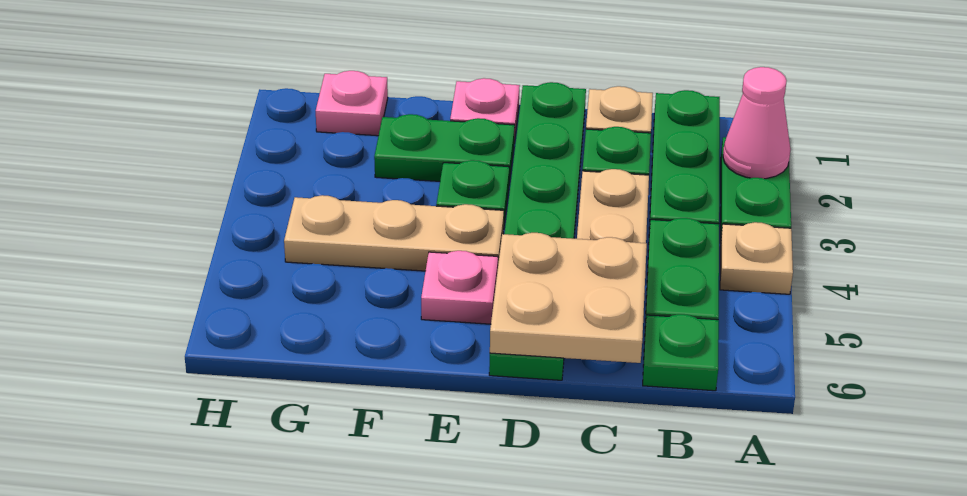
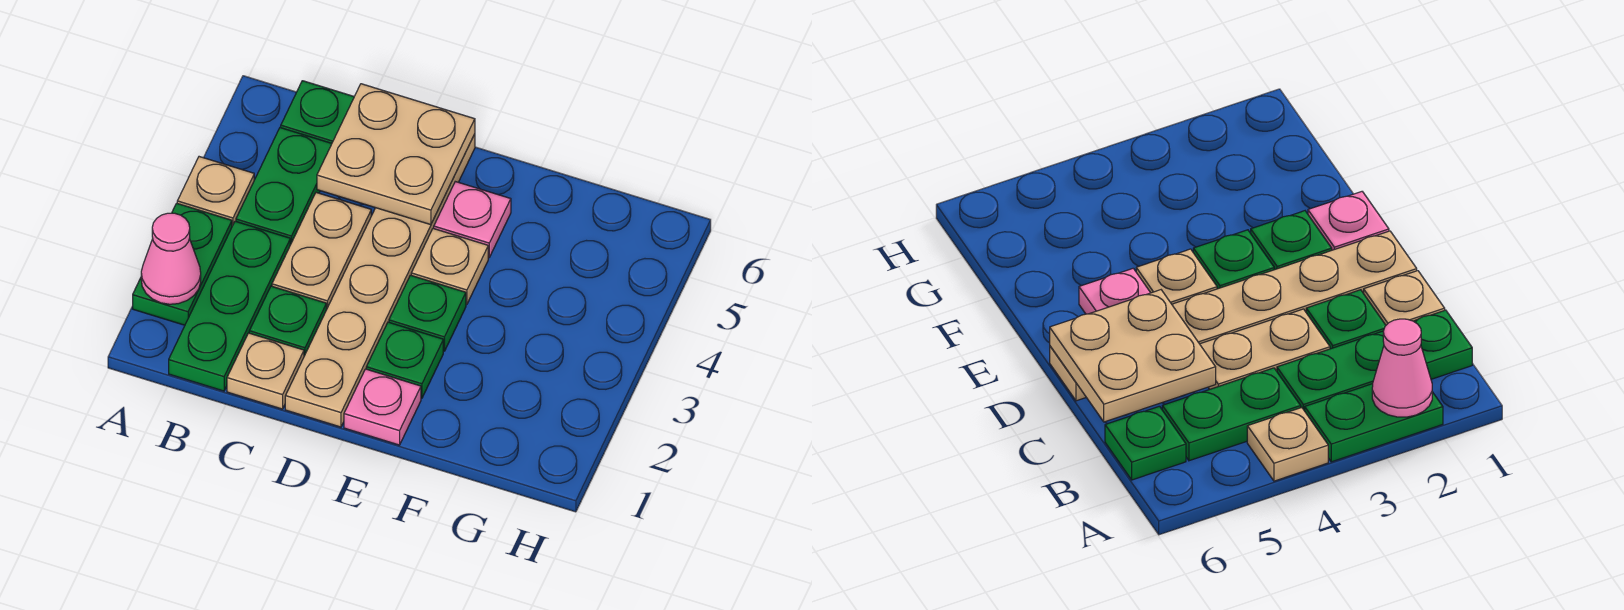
green 1x6 plate [489,82,586,380] -> tan 1x6 plate [285,134,475,427]
green 1x2 plate [374,114,515,182] -> green 1x1 plate [366,322,443,398]
tan 1x3 plate [284,195,504,271] -> tan 1x1 plate [411,228,488,304]
pink 1x1 plate [316,71,388,136] -> none

